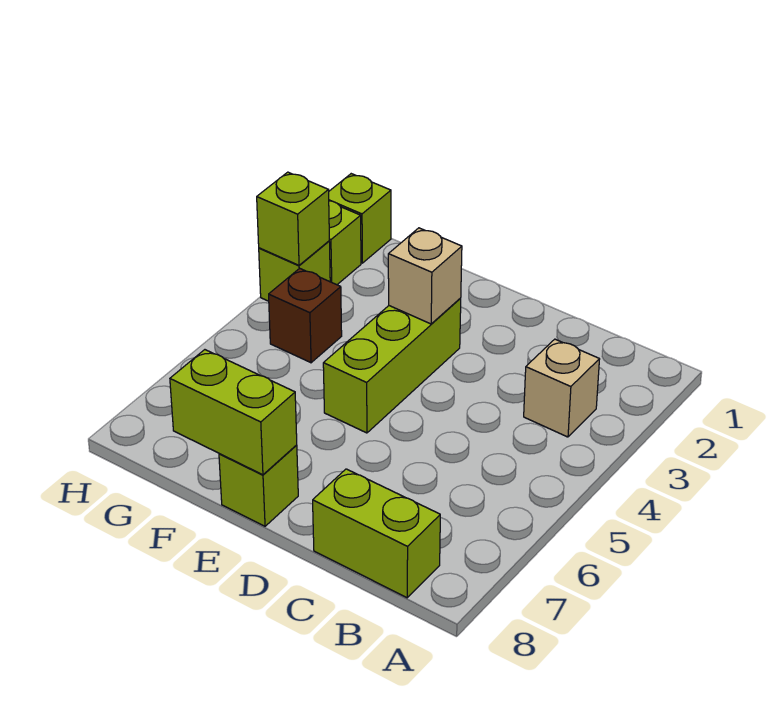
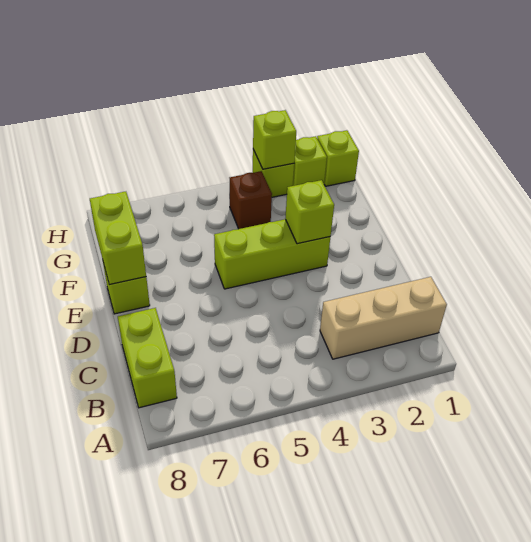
tan 1x1 brick [524,339,600,437] -> tan 1x3 brick [320,277,447,359]
tan 1x1 brick [388,228,462,324] -> lime 1x1 brick [285,180,334,244]

